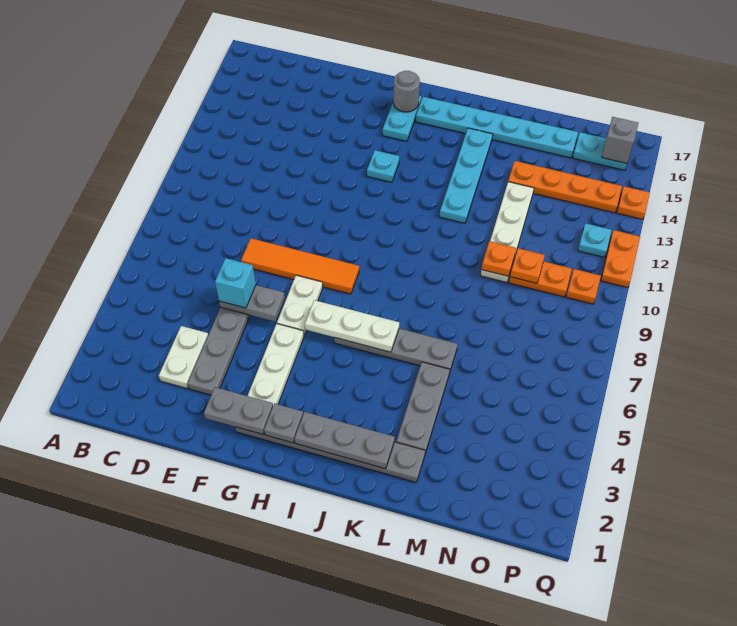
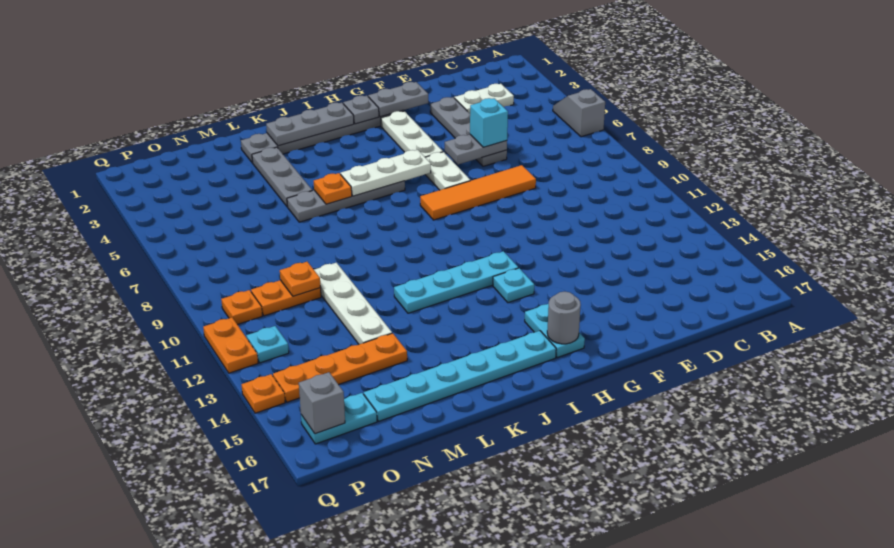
none -> grey 1x2 slope [553,89,605,137]
white 1x2 plate [159,326,208,389] -> white 1x2 plate turned to [454,84,514,113]
cyan 1x4 plate [440,128,493,223] -> cyan 1x4 plate turned to [394,251,518,313]
orange 1x1 plate [482,241,516,276] -> orange 1x1 plate moved to [314,173,352,204]

